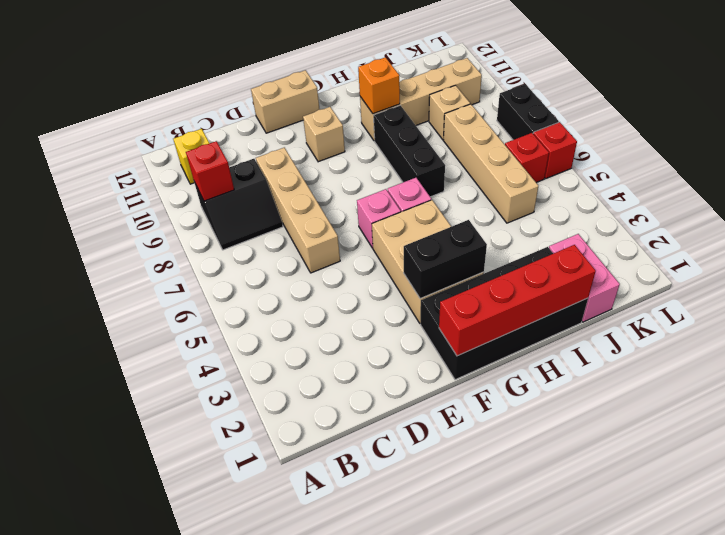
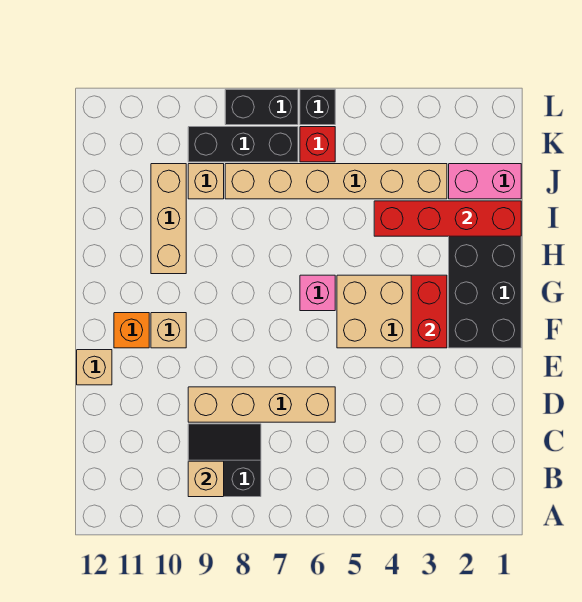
black 2x2 slope [194,159,283,250] -> black 2x2 slope turned to [188,424,261,497]
red 1x1 brick [186,141,234,201] -> tan 1x1 brick [188,461,224,497]
yellow 1x1 brick [173,129,210,184] -> none
tan 1x2 brick [251,70,320,133] -> tan 1x1 brick [77,350,112,385]
red 1x4 brick [439,245,596,356] -> red 1x4 brick turned to [374,201,521,236]
black 1x2 brick [404,220,487,299] -> red 1x2 brick [411,275,447,348]
pink 1x1 brick [357,189,401,248] -> none
black 1x3 brick [374,105,445,197] -> black 1x3 brick moved to [188,127,298,162]
tan 1x4 brick [360,58,482,141] -> tan 1x3 brick [151,164,186,274]
orange 1x1 brick [358,57,400,114] -> orange 1x1 brick moved to [114,313,149,348]
tan 1x4 brick [443,104,538,223] -> tan 1x6 brick [225,164,447,199]
red 1x1 brick [533,122,577,178] -> black 1x1 brick [300,89,335,125]

